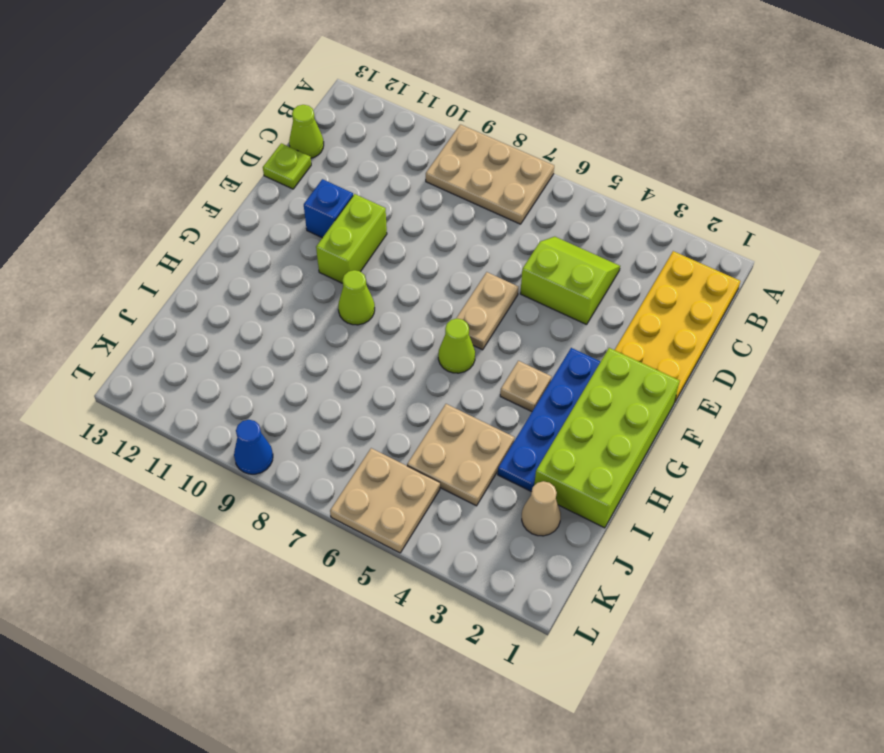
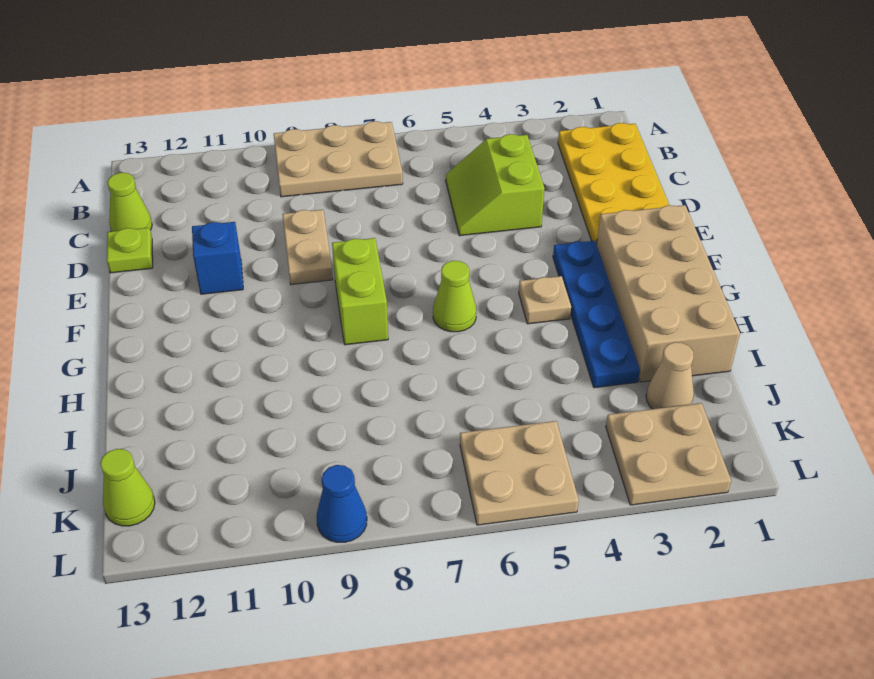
lime 2x2 slope [520,237,620,325] -> lime 2x2 slope turned to [446,134,544,236]
tan 1x2 plate [456,272,518,350] -> tan 1x2 plate moved to [283,210,333,285]
lime 1x2 brick [316,194,387,283] -> lime 1x2 brick moved to [332,238,388,345]
lime 2x4 brick [534,348,680,528] -> tan 2x4 brick [597,205,740,382]
lime 1x1 cone [338,270,375,325] -> lime 1x1 cone moved to [100,449,155,526]
tan 2x2 plate [407,404,515,506] -> tan 2x2 plate moved to [606,403,731,505]

